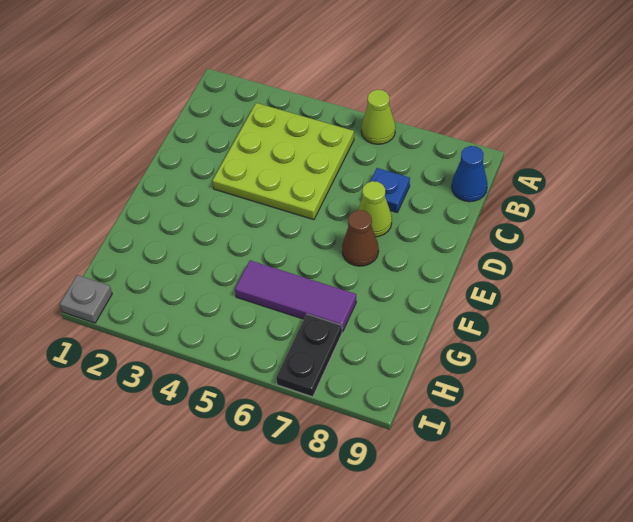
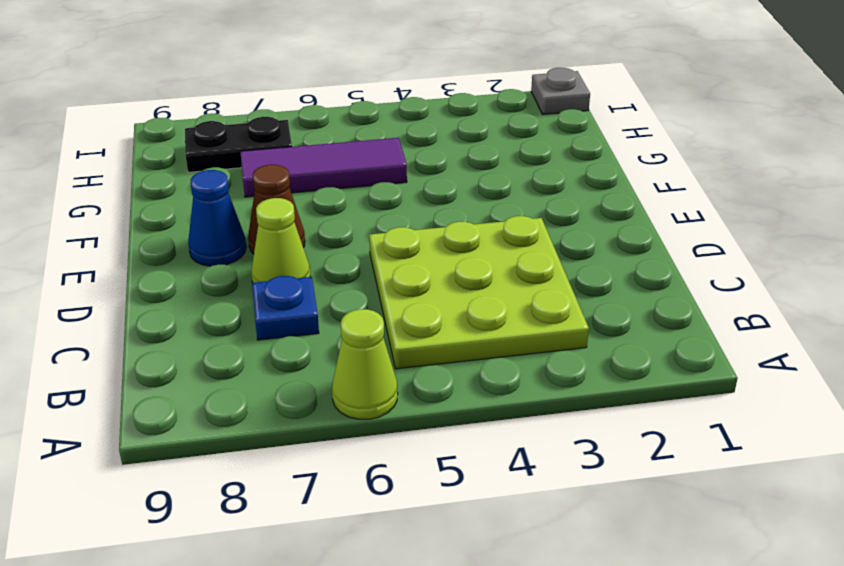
blue 1x1 cone [452,146,488,202] -> blue 1x1 cone moved to [188,170,246,266]
black 1x2 plate [276,314,342,397] -> black 1x2 plate turned to [185,117,292,172]

